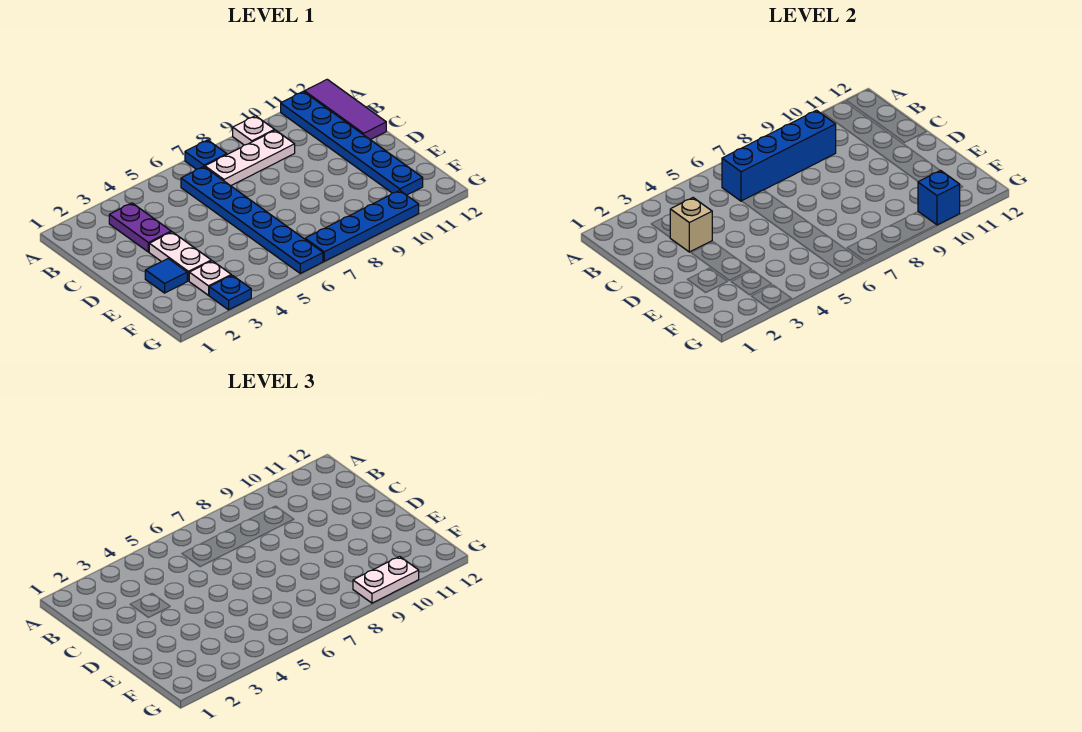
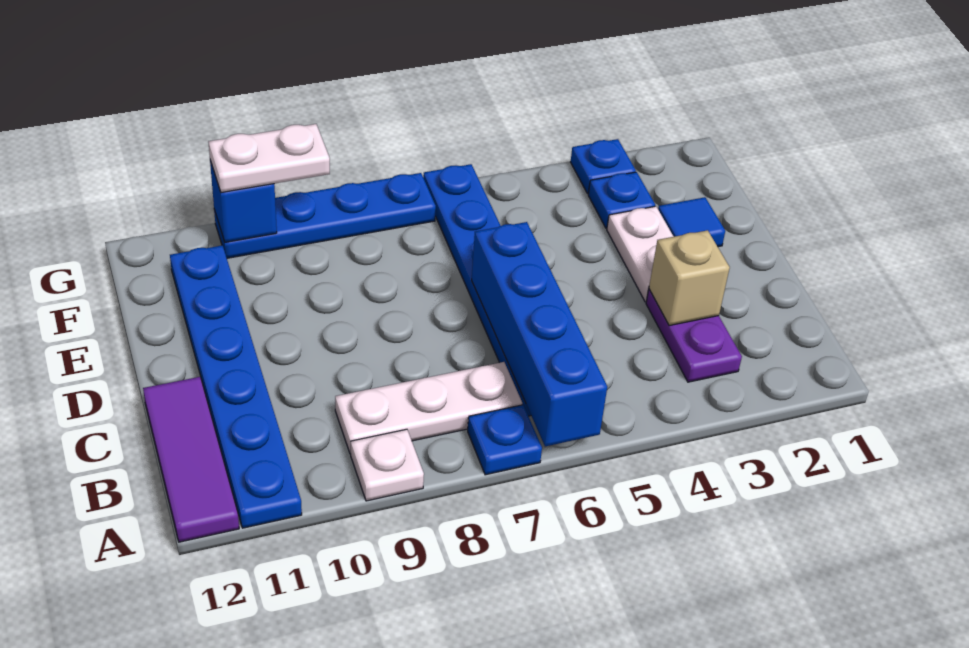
blue 1x4 brick [722,110,836,201] -> blue 1x4 brick turned to [472,222,607,446]
white 1x1 plate [189,261,231,295] -> blue 1x1 plate [588,172,655,228]

